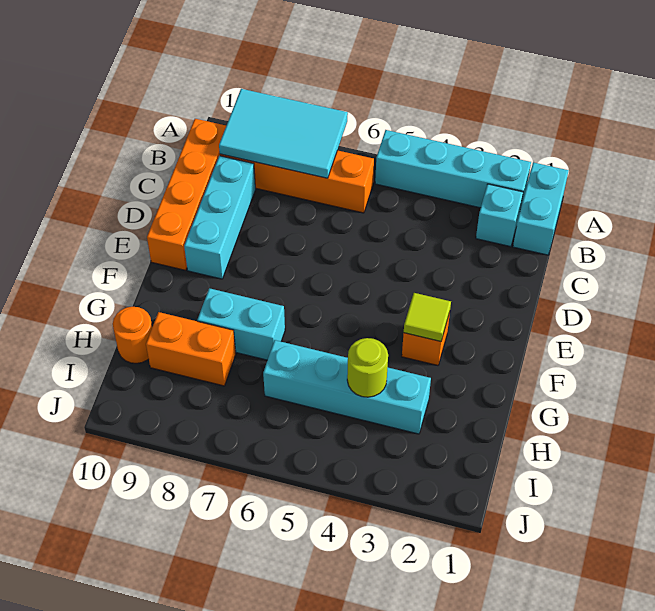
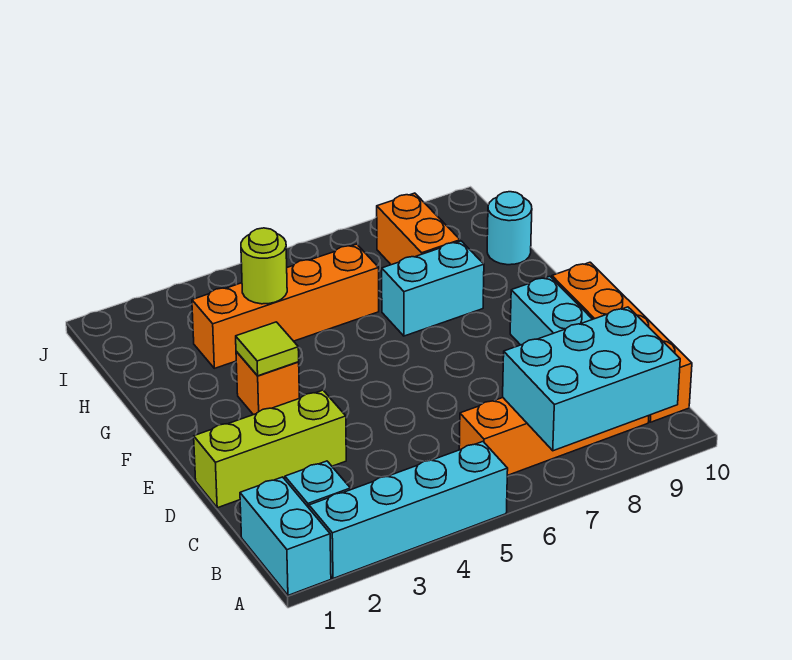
cyan 2x3 tile [219,89,348,178] -> cyan 2x3 brick [503,307,680,451]
none -> lime 1x3 brick [194,390,346,508]
cyan 1x4 brick [263,340,431,434] -> orange 1x4 brick [192,244,379,368]
orange 1x2 brick [146,312,236,386] -> orange 1x2 brick turned to [377,193,460,265]
orange 1x1 round brick [113,307,152,363] -> cyan 1x1 round brick [487,192,532,265]

